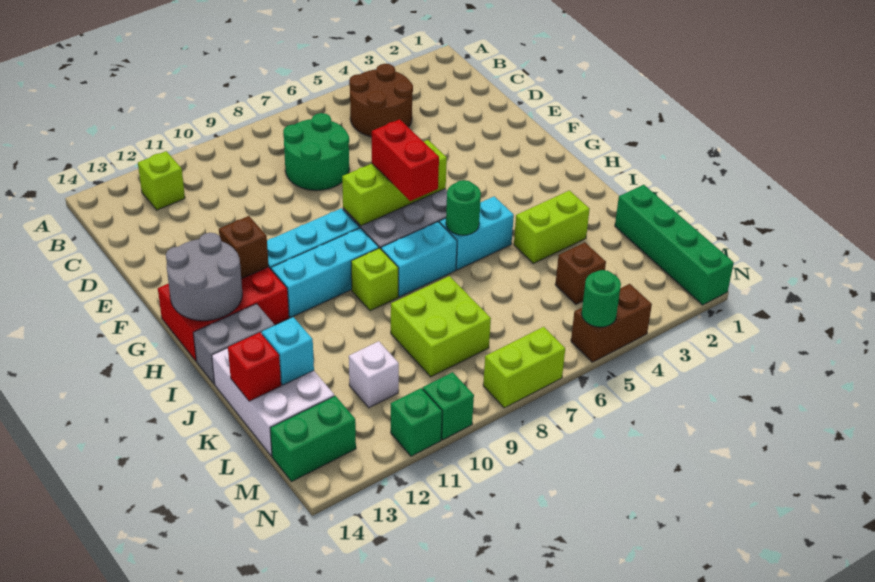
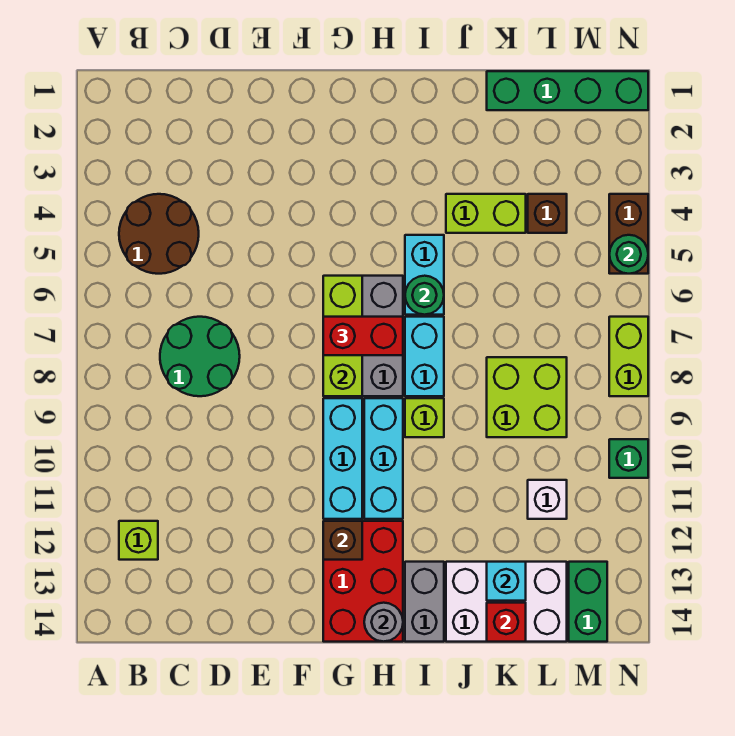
grey 2x2 round brick [166,233,242,321] -> grey 1x1 round brick [364,603,403,642]
lime 1x2 brick [514,190,590,263] -> lime 1x2 brick turned to [446,194,526,233]
green 1x1 brick [391,388,442,456] -> none

